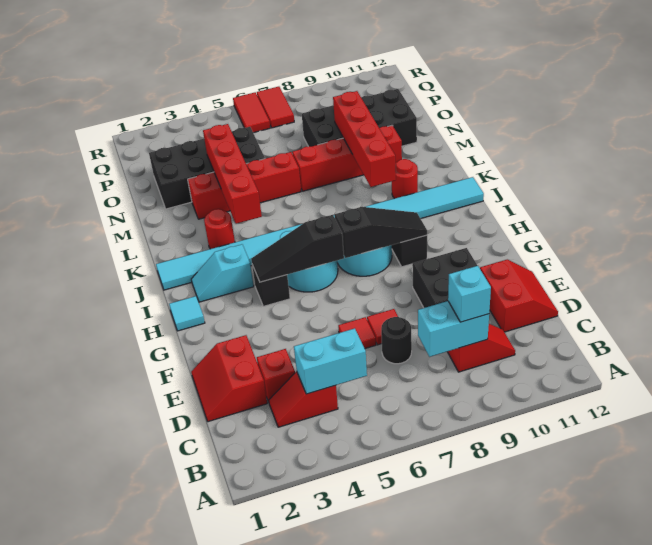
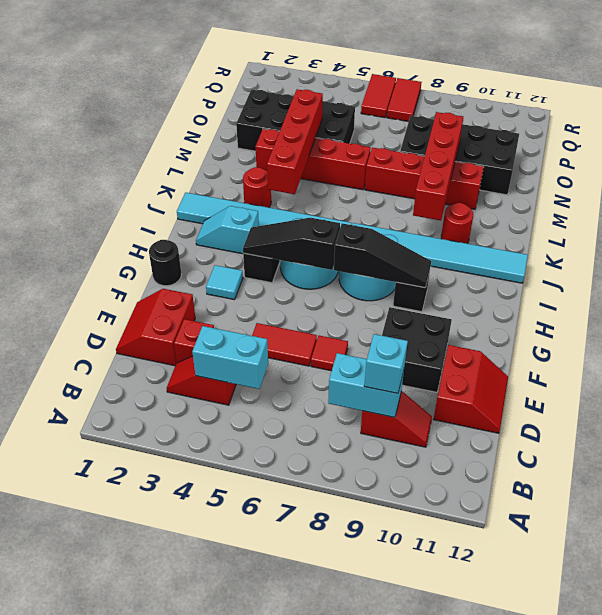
black 1x1 round brick [381,317,412,364] -> black 1x1 round brick moved to [149,240,181,286]
red 1x1 tile [338,317,376,349] -> red 1x2 tile [252,323,317,366]
cyan 1x1 tile [169,296,205,331] -> cyan 1x1 tile moved to [206,265,243,300]

